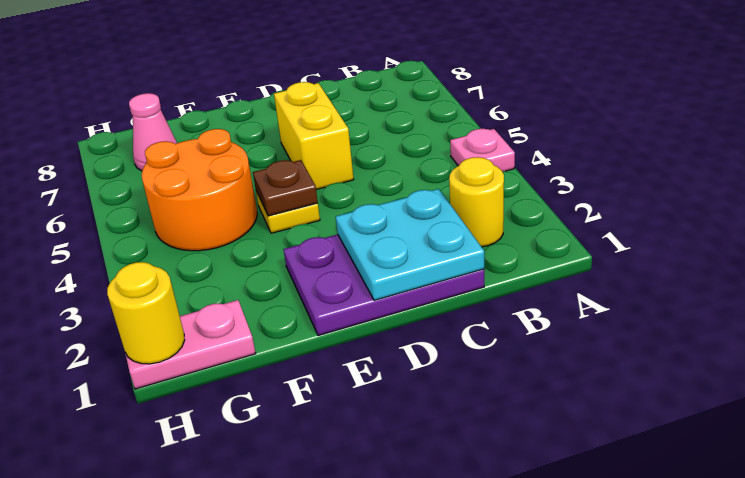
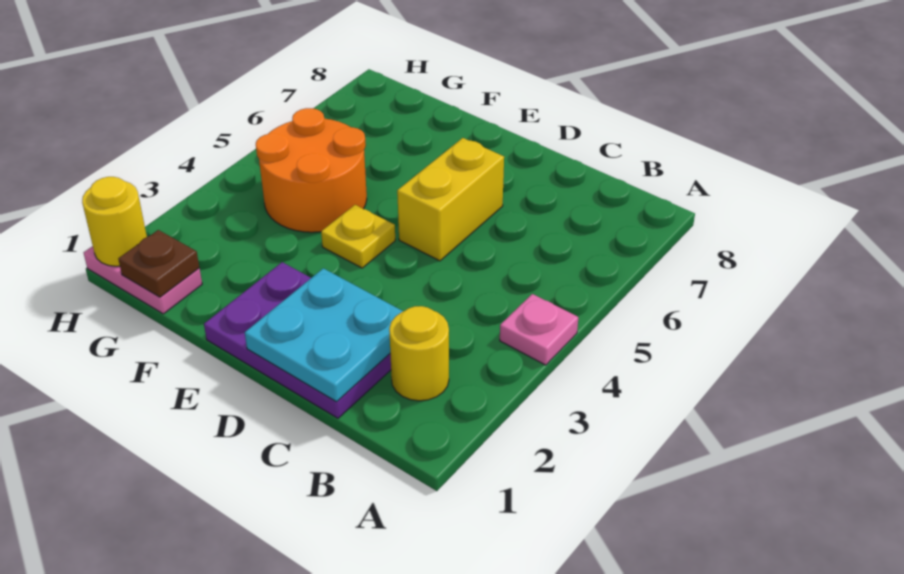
brown 1x1 plate [253,160,318,216] -> brown 1x1 plate moved to [118,230,199,297]
pink 1x1 cone [129,93,177,171] -> none

